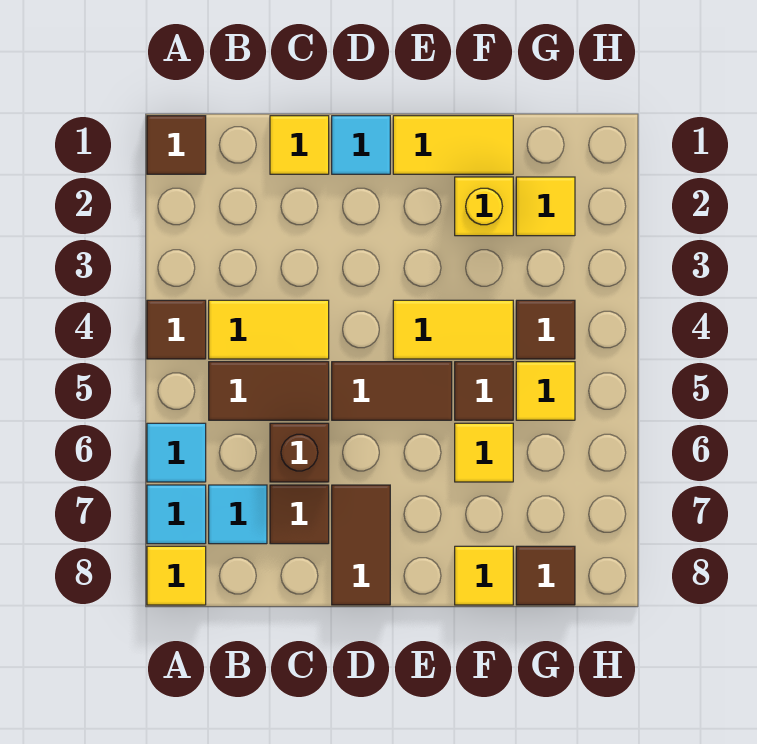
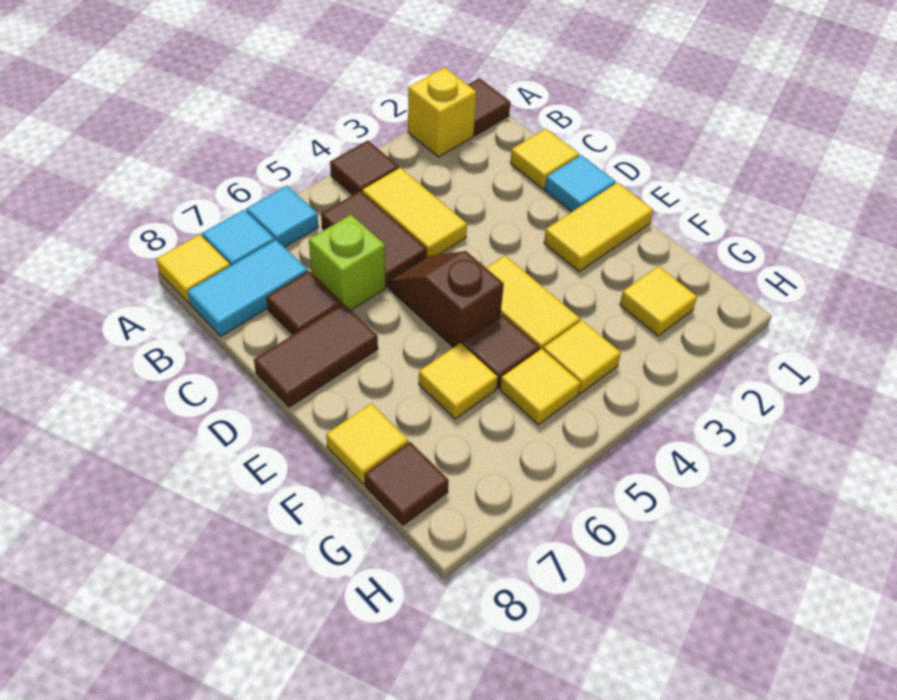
cyan 1x1 tile [209,485,267,544] -> cyan 1x2 tile [187,240,308,336]
brown 1x1 brick [270,423,329,482] -> lime 1x1 brick [309,215,385,310]
brown 1x2 tile [332,362,452,420] -> brown 1x2 slope [389,251,504,348]
yellow 1x2 tile [393,116,513,174] -> yellow 1x2 tile turned to [544,183,653,272]
yellow 1x1 brick [455,177,513,236] -> yellow 1x1 brick moved to [408,67,476,157]
brown 1x1 tile [516,300,575,359] -> yellow 1x1 tile [543,320,621,394]

